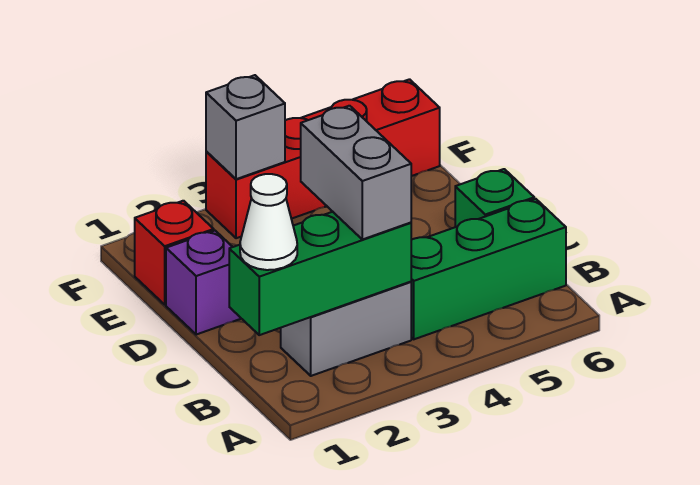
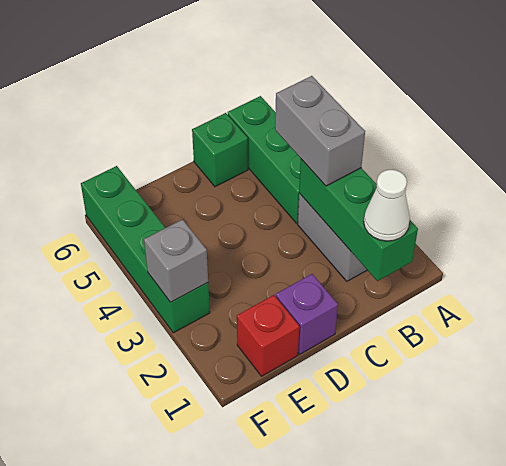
grey 1x2 brick [301,106,411,239] -> grey 1x2 brick turned to [275,76,365,186]
red 1x4 brick [206,79,440,238] -> green 1x4 brick [81,166,210,333]

